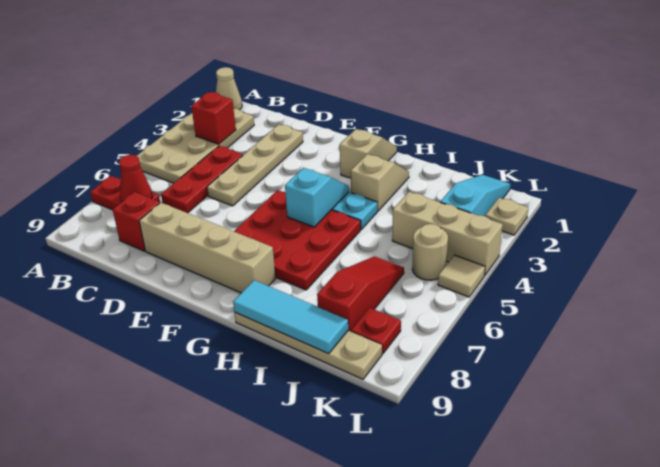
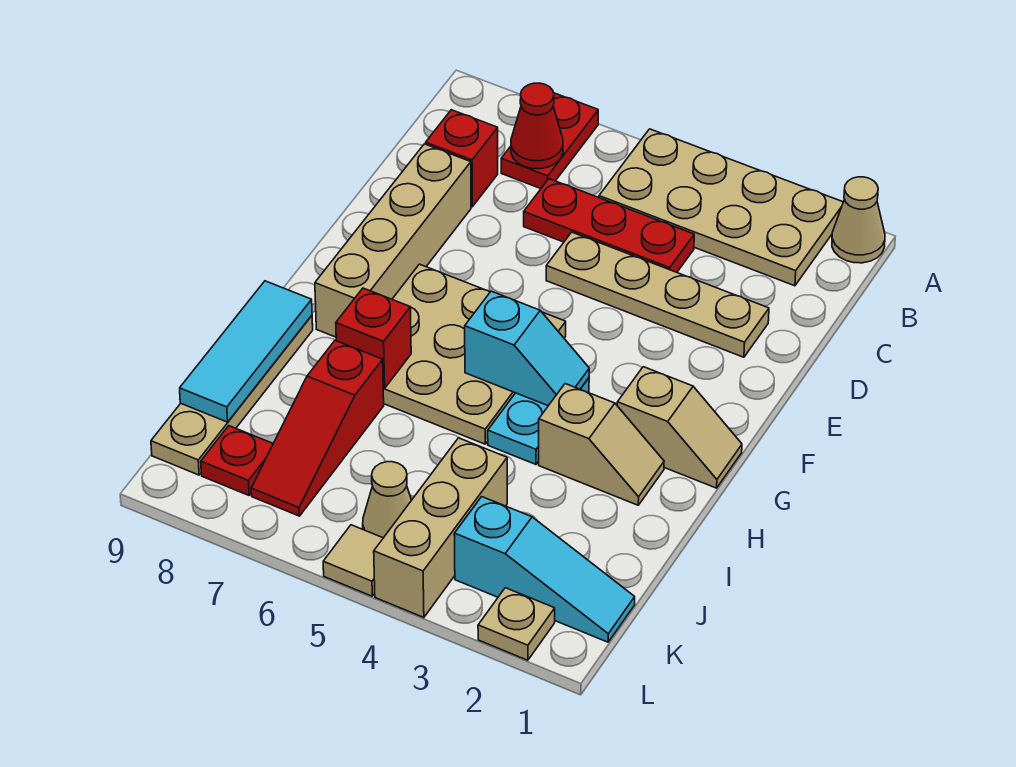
red 1x1 brick [191,92,236,144] -> red 1x1 brick moved to [336,288,411,388]
red 3x3 plate [234,190,361,290] -> tan 3x3 plate [383,264,566,444]
red 1x3 slope [317,256,404,331] -> red 1x3 slope turned to [251,340,384,516]
tan 1x1 round brick [412,224,448,280] -> tan 1x1 cone [363,462,411,538]

